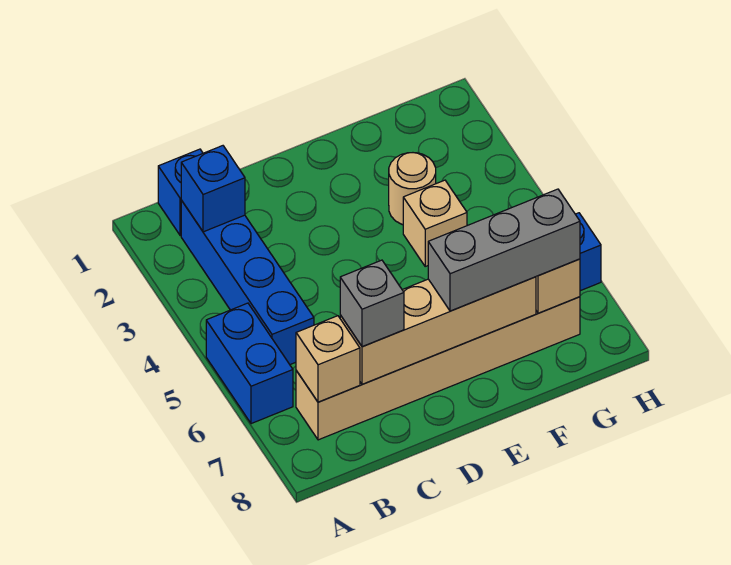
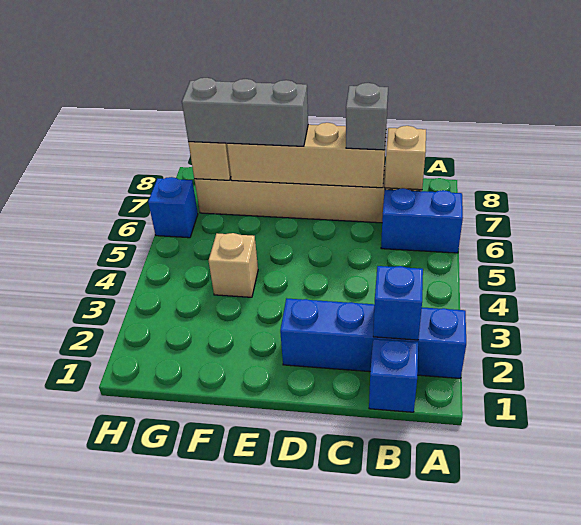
blue 1x2 brick [206,303,293,424] -> blue 1x2 brick turned to [381,188,463,253]
blue 1x4 brick [181,200,314,364] -> blue 1x4 brick turned to [280,298,466,378]
tan 1x1 round brick [389,153,436,225] -> none

